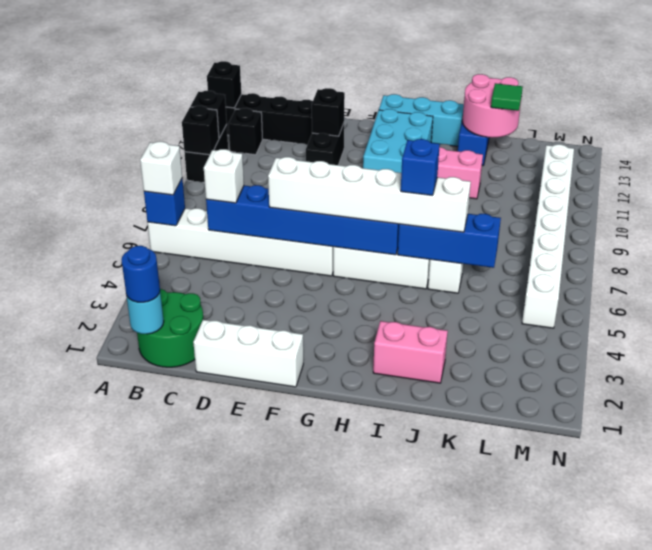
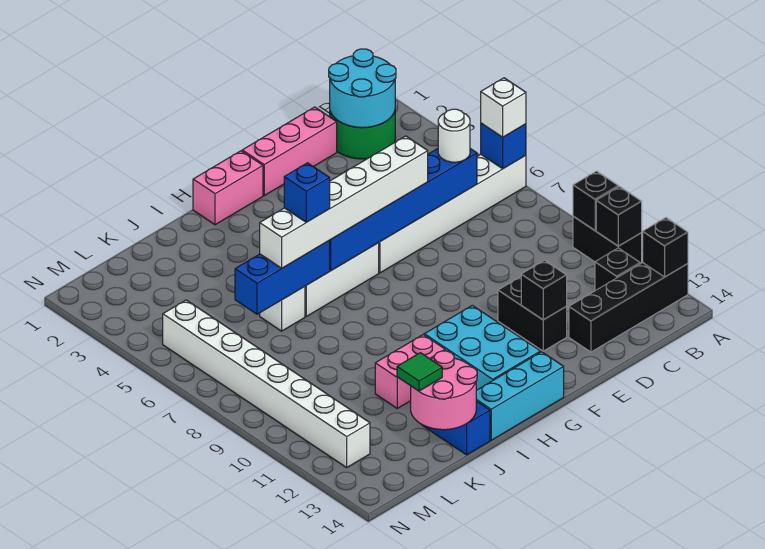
cyan 1x1 round brick [126,293,164,334] -> cyan 2x2 round brick [329,49,396,128]
blue 1x1 round brick [121,246,160,302] -> none
white 1x1 brick [204,149,244,203] -> white 1x1 round brick [438,109,470,162]
white 1x3 brick [193,320,303,387] -> pink 1x3 brick [242,107,337,195]
pink 1x2 brick [373,321,448,383] -> pink 1x2 brick moved to [193,151,263,225]

